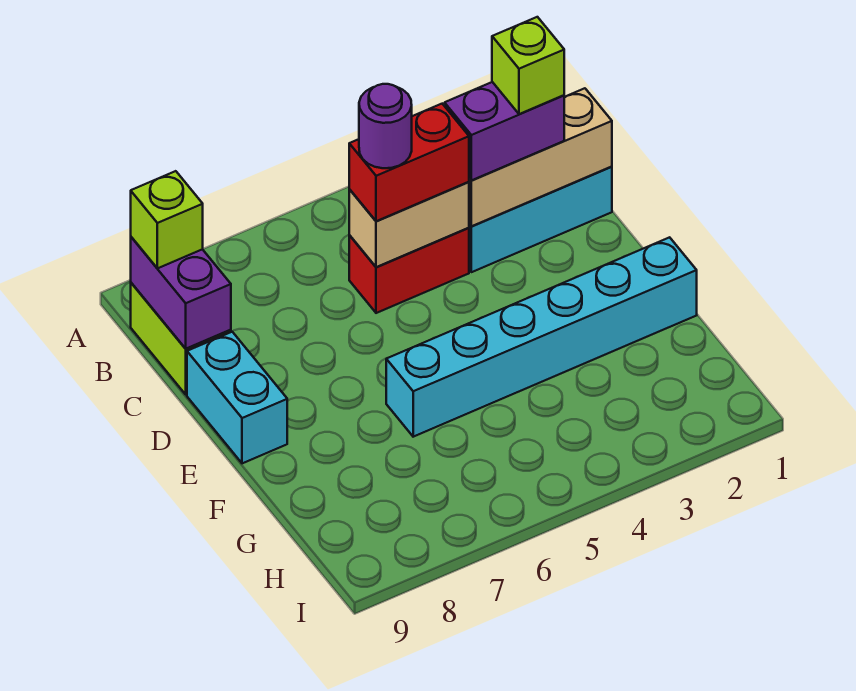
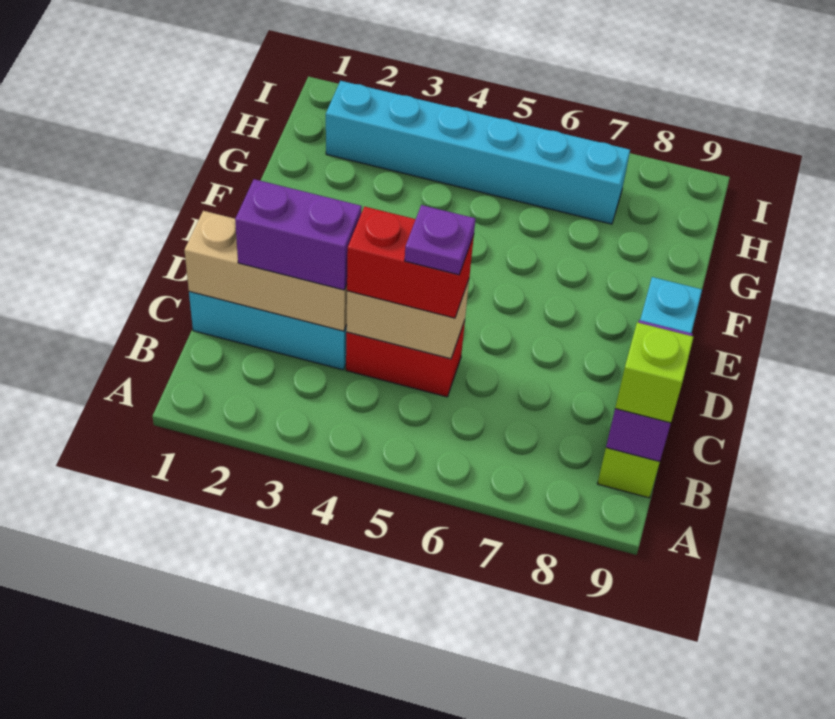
lime 1x1 brick [492,17,564,114] -> none
purple 1x1 round brick [359,84,412,168] -> purple 1x1 plate [405,205,475,275]
cyan 1x6 brick [386,237,697,437] -> cyan 1x6 brick moved to [326,81,630,224]

